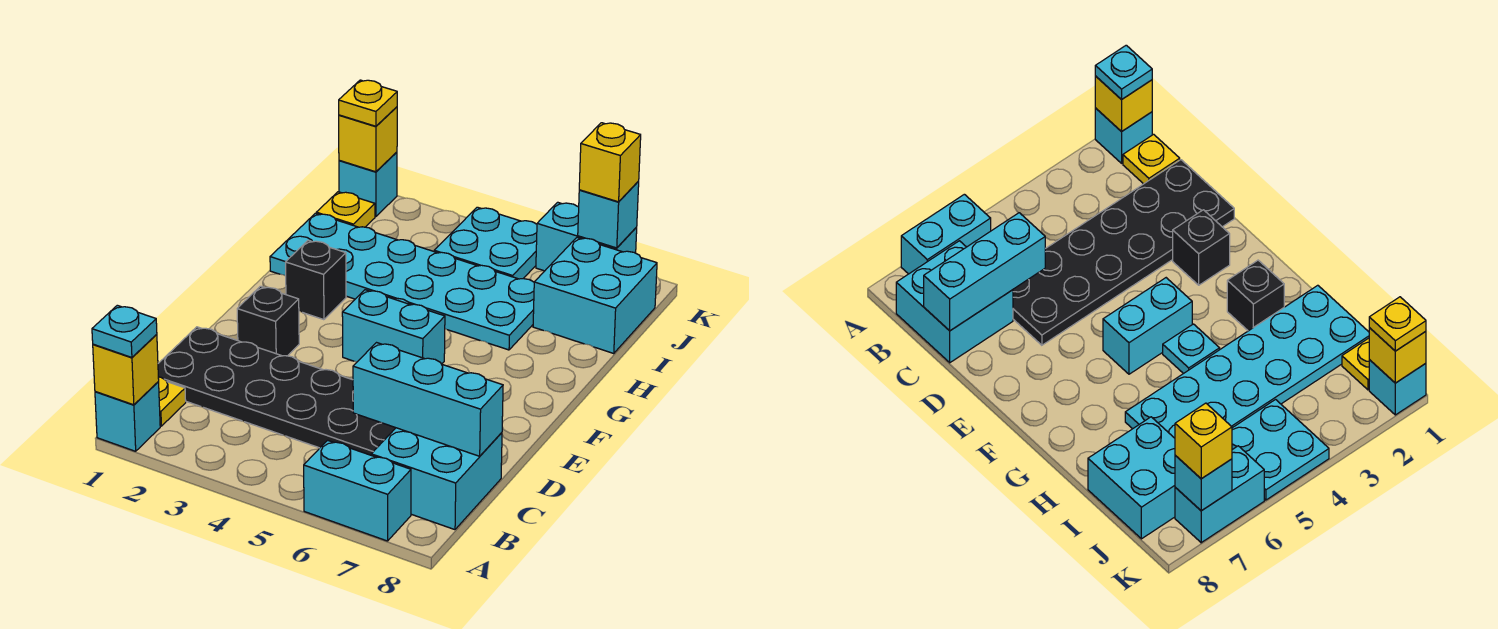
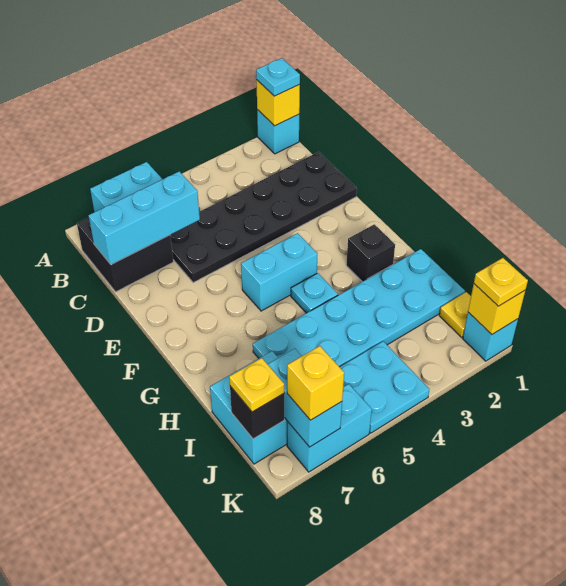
yellow 1x1 plate [158,377,186,426] -> yellow 1x1 plate moved to [229,358,284,412]
cyan 2x2 brick [371,428,502,530] -> black 2x2 brick [77,217,173,292]
black 1x1 brick [237,286,299,356] -> black 1x1 brick moved to [230,386,284,439]
cyan 1x1 brick [578,181,639,248] -> cyan 1x2 brick [268,349,342,447]

